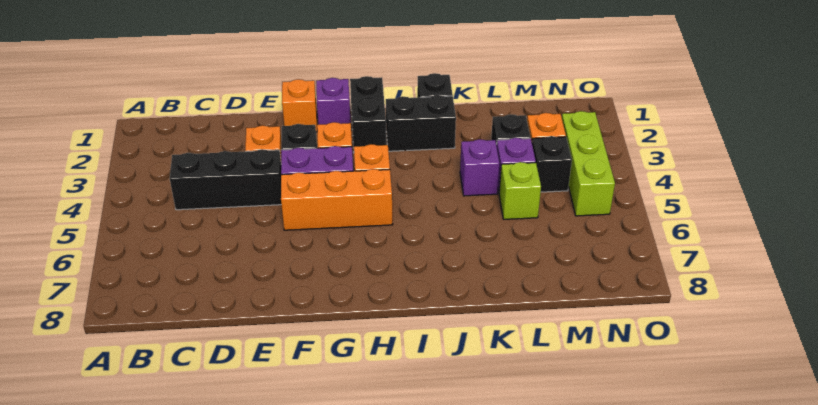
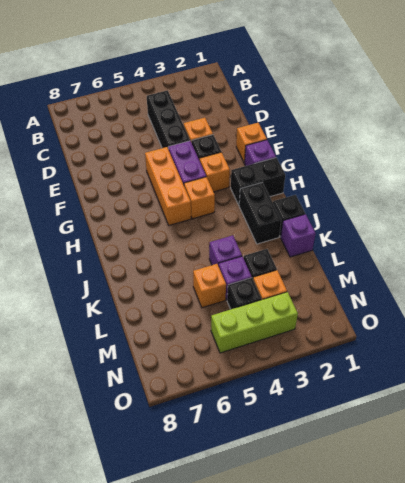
none -> purple 1x1 brick [281,214,316,257]
lime 1x1 brick [499,162,541,219] -> orange 1x1 brick [193,264,226,308]

